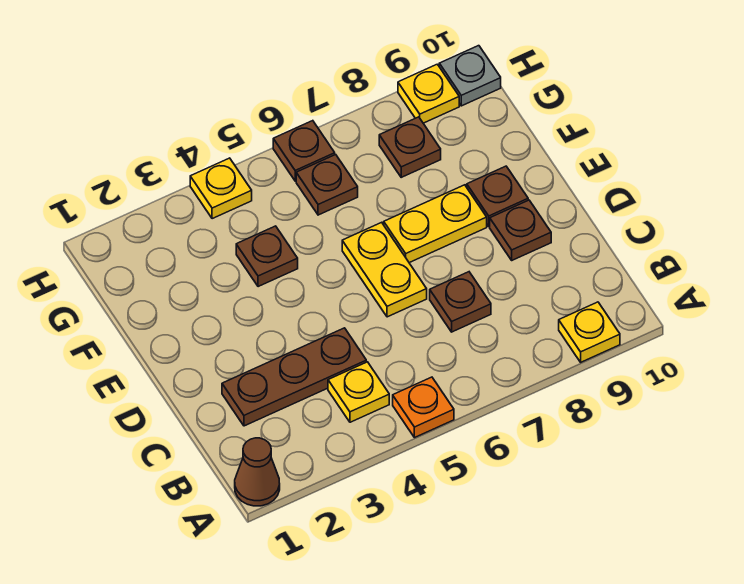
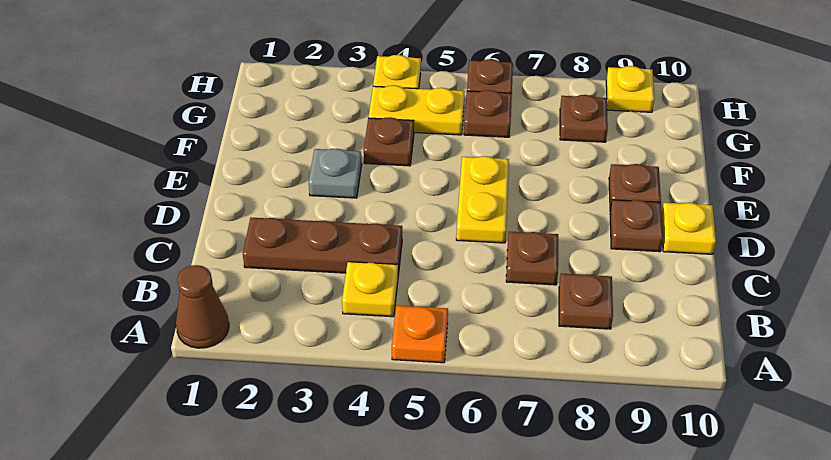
yellow 1x1 plate [559,302,620,362] -> yellow 1x1 plate moved to [662,203,716,254]
none -> brown 1x1 plate [559,274,613,329]
yellow 1x2 plate [384,185,487,263] -> yellow 1x2 plate moved to [368,85,465,135]
grey 1x1 plate [439,46,501,106] -> grey 1x1 plate moved to [309,149,362,198]

